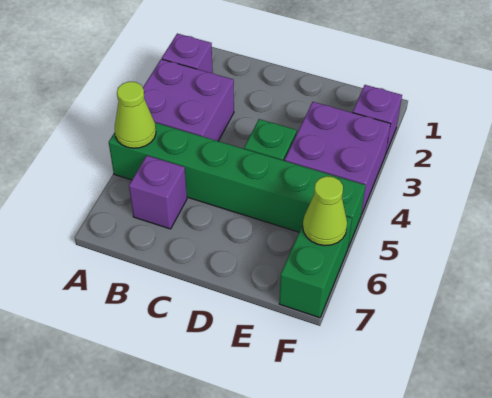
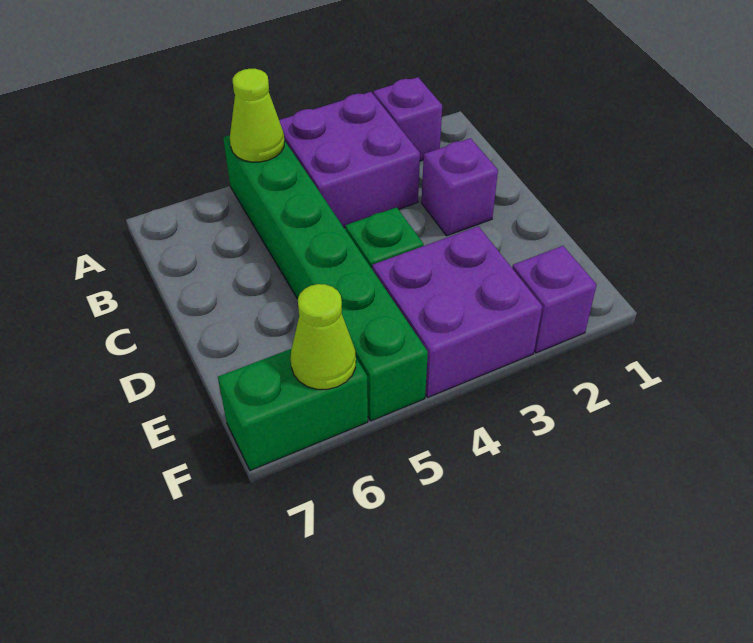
purple 1x1 brick [129,156,187,229] -> purple 1x1 brick moved to [422,138,498,236]

